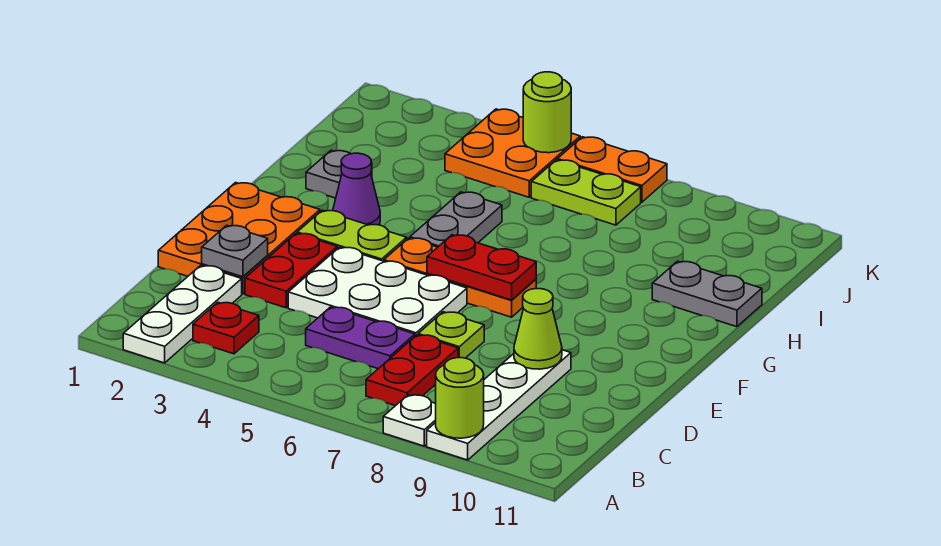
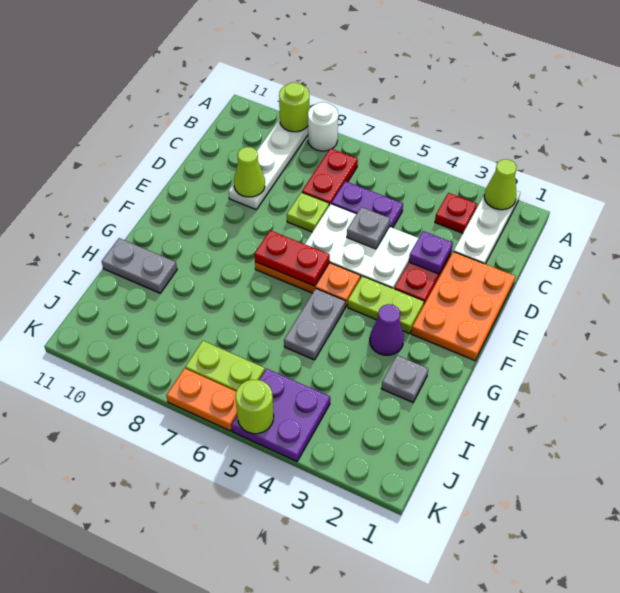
none -> lime 1x1 cone [484,159,517,210]
white 1x1 plate [383,395,436,446] -> white 1x1 round brick [308,102,338,151]
grey 1x1 plate [202,225,268,277] -> grey 1x1 plate moved to [347,207,390,249]
none -> purple 1x1 plate [409,231,453,274]
orange 2x2 plate [445,109,580,197] -> purple 2x2 plate [231,369,330,461]

